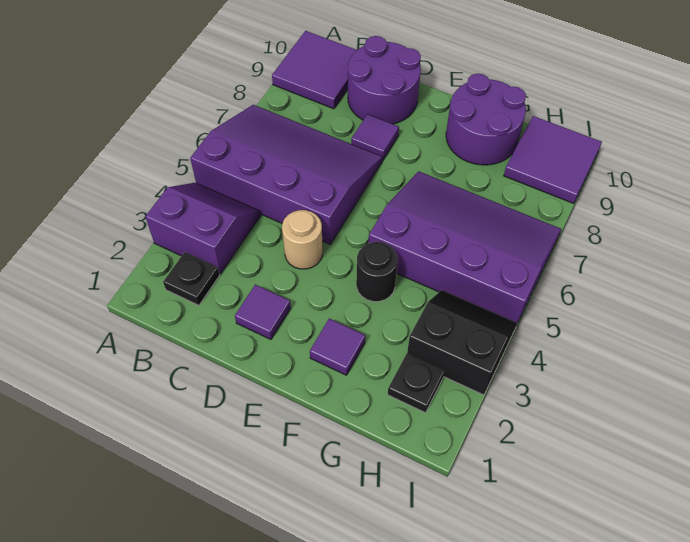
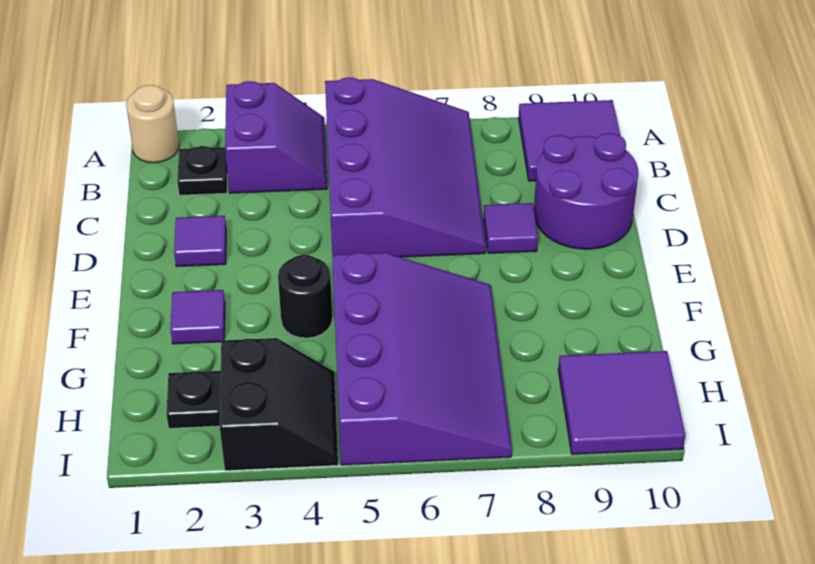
tan 1x1 round brick [282,210,323,269] -> tan 1x1 round brick moved to [126,85,179,163]
purple 2x2 round brick [446,73,526,165] -> none

